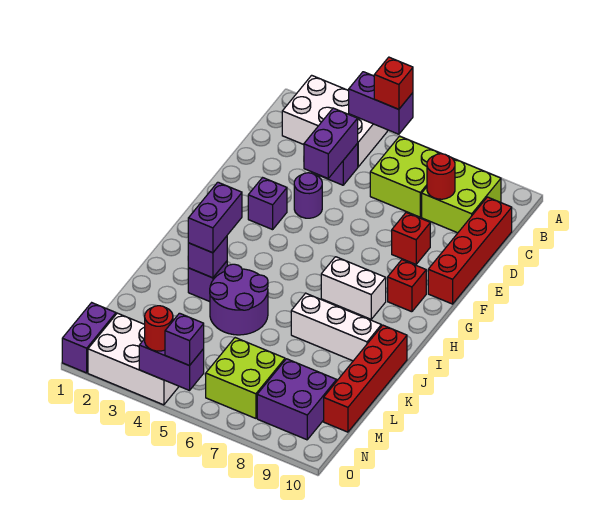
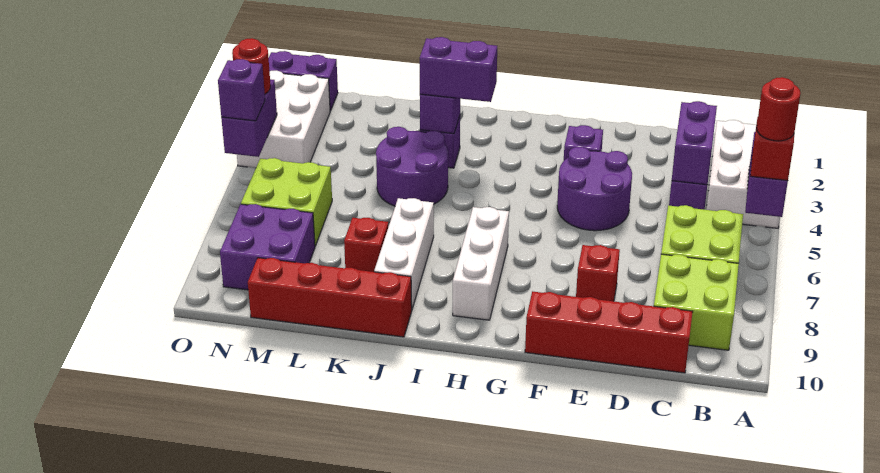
purple 1x2 brick [304,108,358,178] -> purple 1x2 brick turned to [672,101,717,185]
red 1x1 round brick [427,154,455,199] -> red 1x1 round brick moved to [757,77,800,141]
purple 1x1 round brick [294,173,322,218] -> purple 2x2 round brick [557,147,632,231]
red 1x1 brick [388,260,426,312] -> red 1x1 brick moved to [344,218,388,272]
white 1x2 brick [321,257,386,319] -> white 1x3 brick [453,207,509,320]

